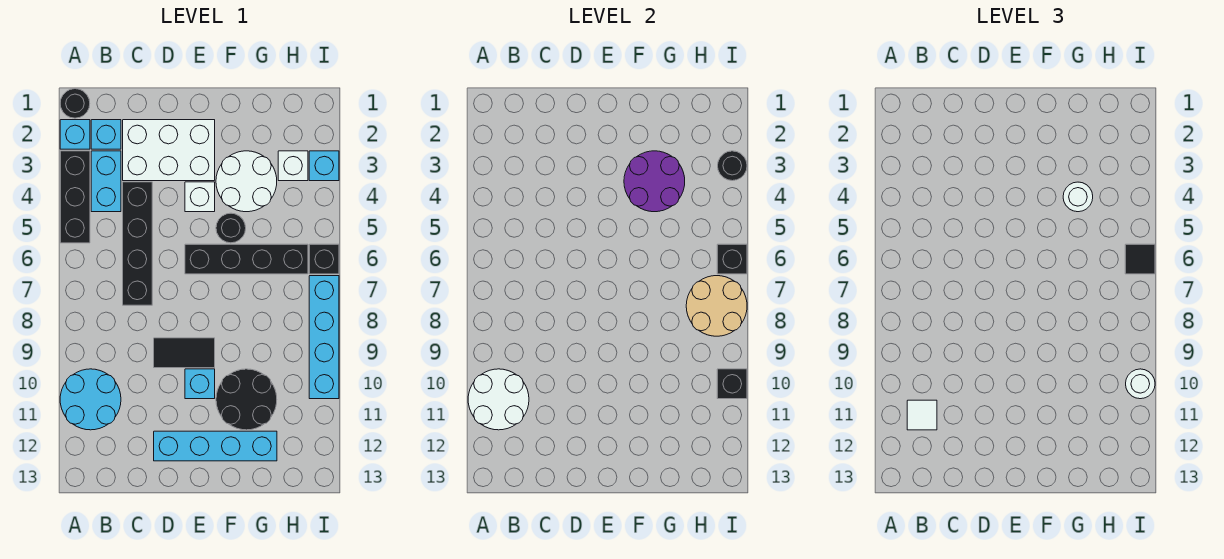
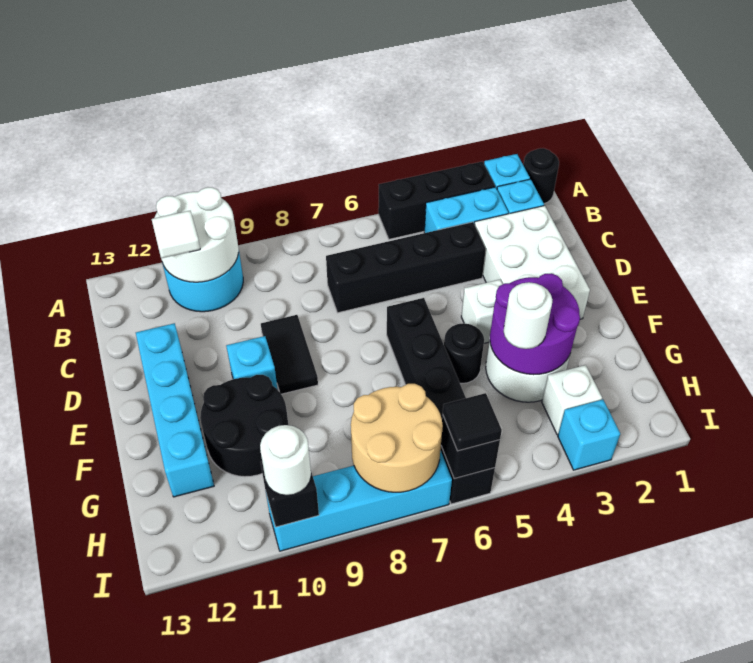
black 1x1 round brick [718,151,747,181] -> none

